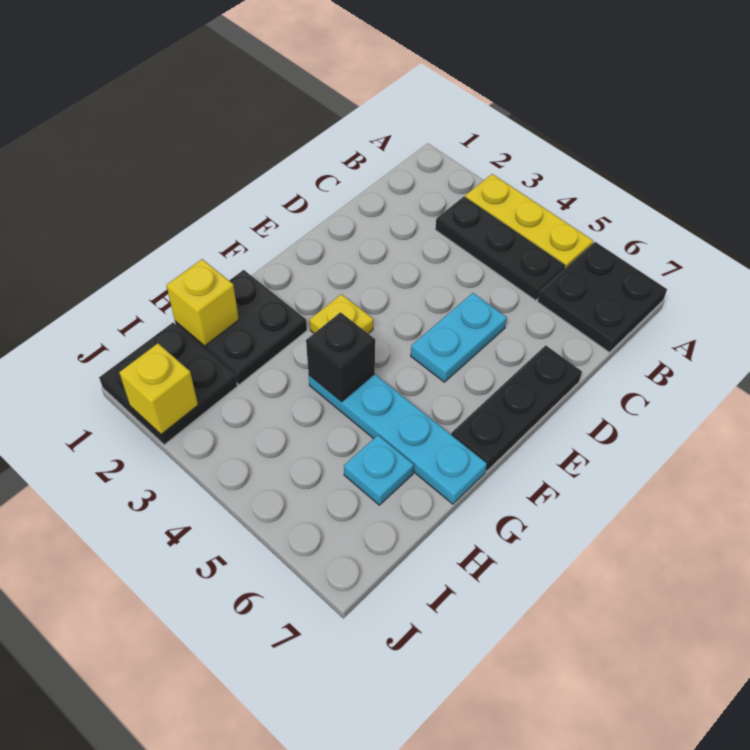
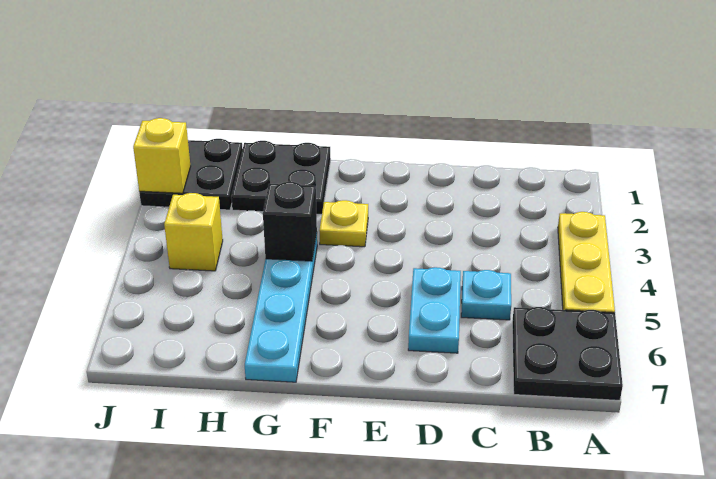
black 1x3 plate [435,197,565,300] -> none
cyan 1x2 plate [411,293,507,382] -> cyan 1x2 plate turned to [408,267,461,353]
black 1x3 plate [451,345,582,471] -> none
yellow 1x1 brick [166,259,239,346] -> yellow 1x1 brick moved to [164,193,223,271]
cyan 1x1 plate [344,435,414,505] -> cyan 1x1 plate moved to [461,270,511,320]

